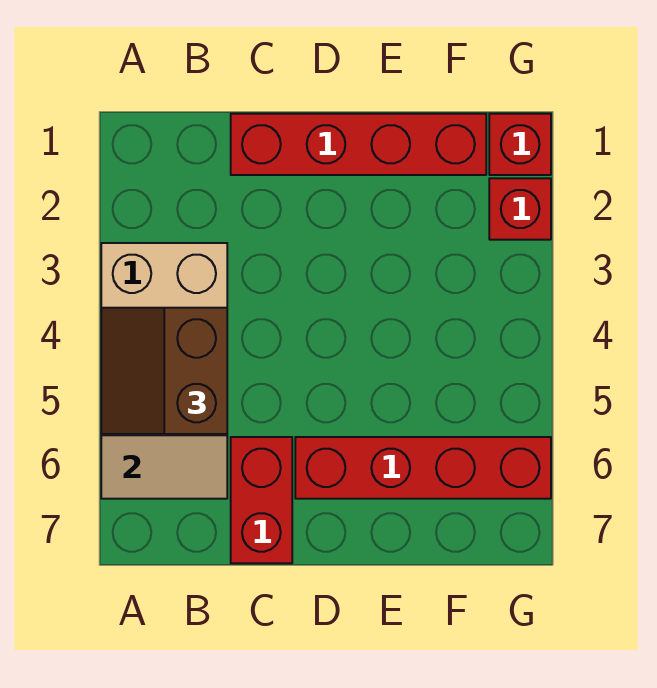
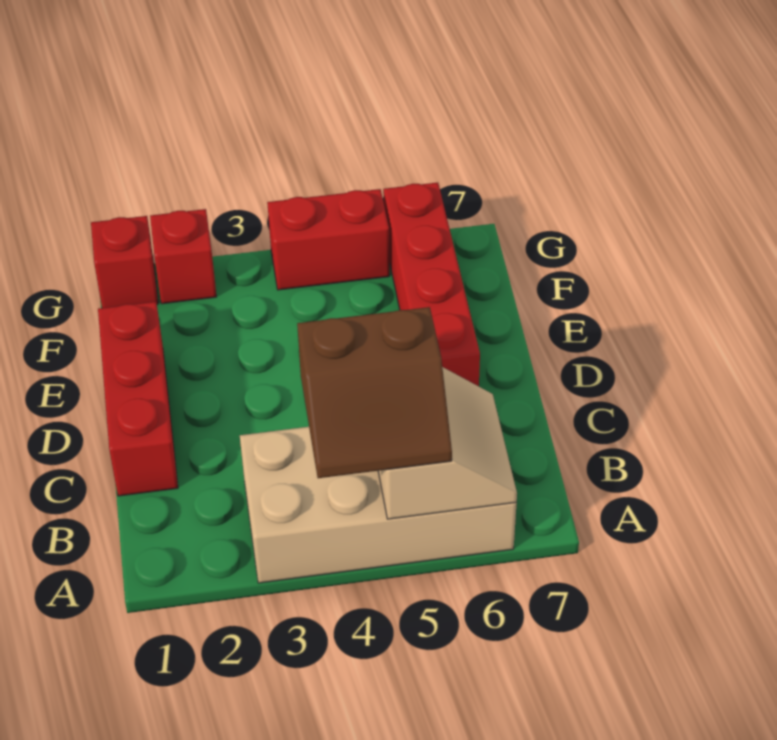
red 1x4 brick [231,114,486,175] -> red 1x3 brick [98,302,178,496]
red 1x2 brick [231,437,292,563] -> red 1x2 brick moved to [267,189,390,290]

